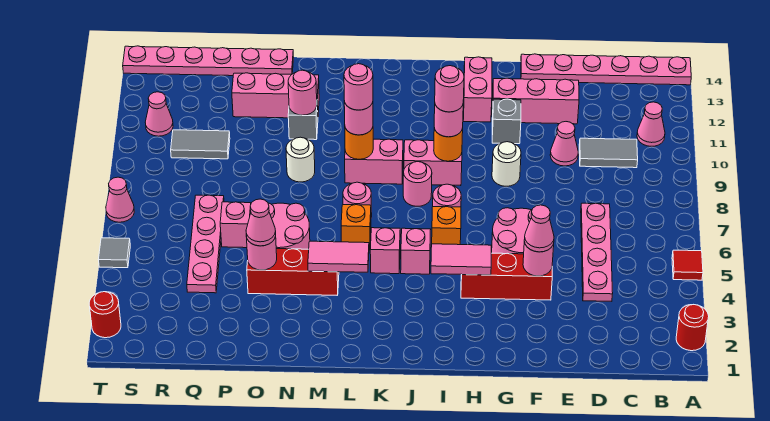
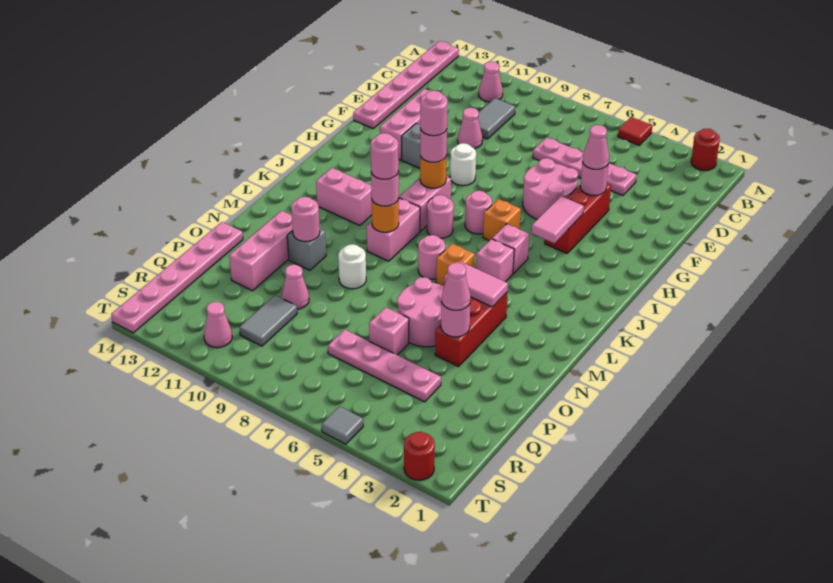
pink 1x2 brick [463,57,492,122] -> pink 1x2 brick moved to [316,168,372,226]
pink 1x2 tile [308,241,369,272] -> pink 1x2 tile turned to [444,261,508,307]
pink 1x1 cone [106,177,134,222] -> pink 1x1 cone moved to [282,265,309,309]

